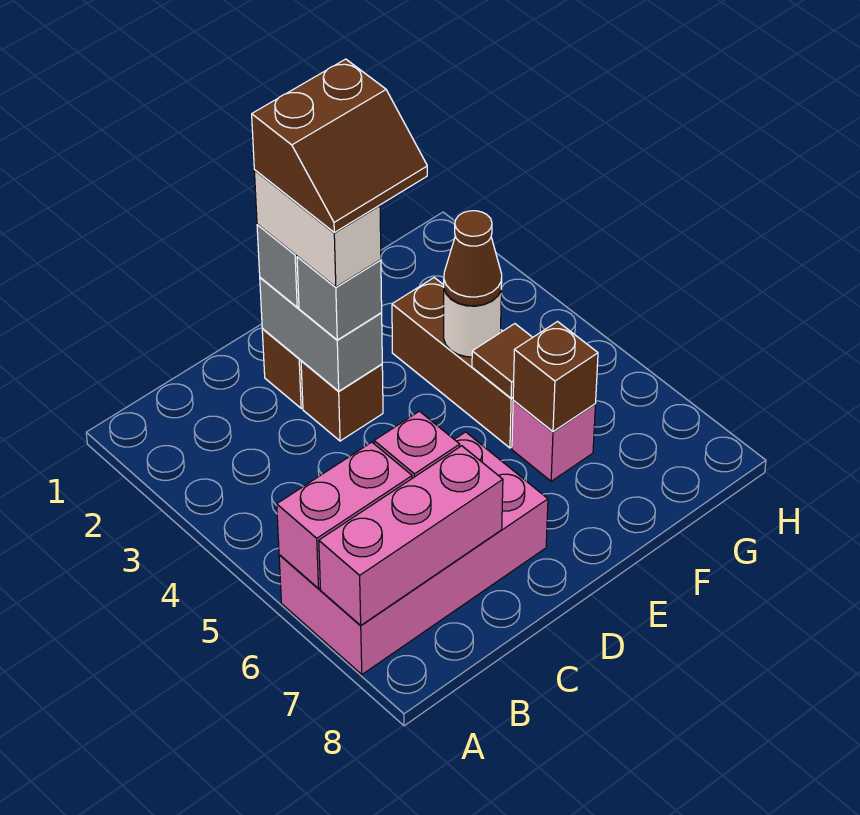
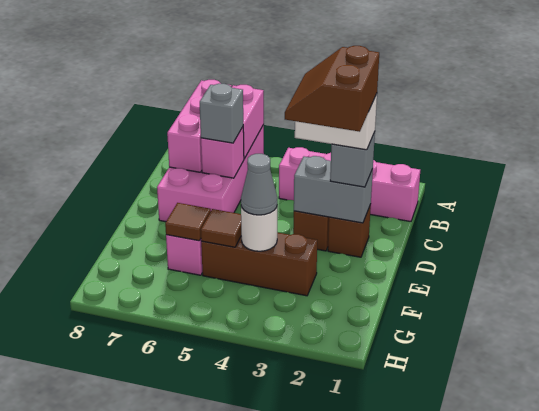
none -> pink 1x4 brick [279,147,420,222]
grey 1x1 brick [297,257,382,340] -> grey 1x1 brick moved to [200,84,243,143]
brown 1x1 cone [444,211,502,306] -> grey 1x1 cone [241,154,277,215]
brown 1x1 brick [513,322,598,432] -> brown 1x1 tile [165,203,211,241]

